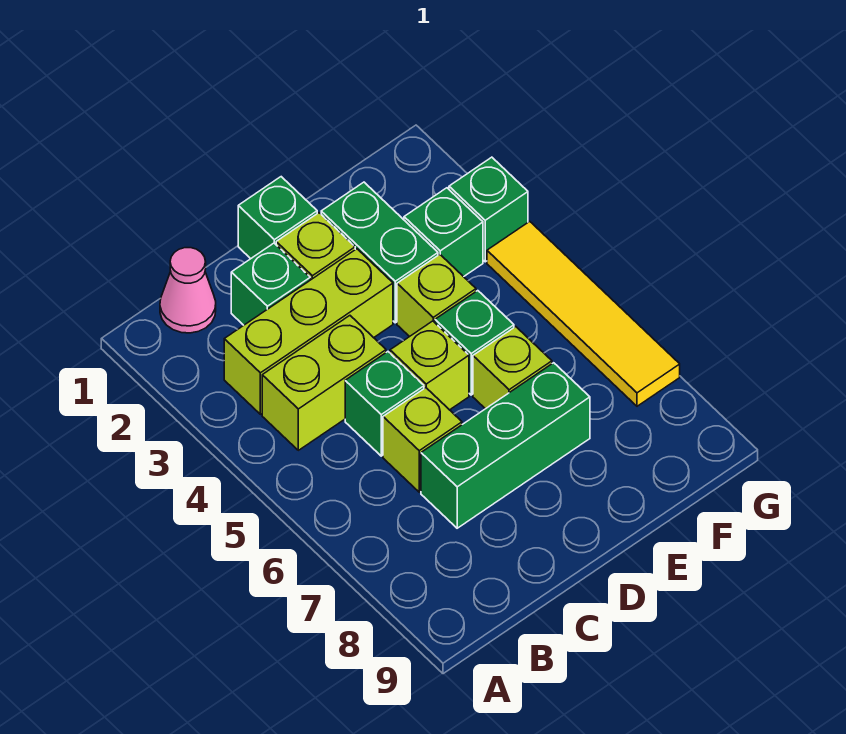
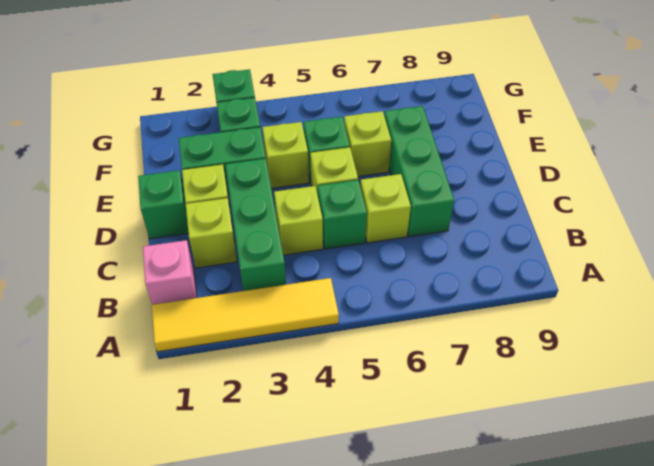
pink 1x1 cone [160,248,216,333] -> pink 1x1 brick [143,240,197,305]
lime 1x3 brick [224,249,393,414] -> green 1x3 brick [225,159,286,291]
lime 1x2 brick [262,316,386,450] -> lime 1x1 brick [274,186,323,255]
green 1x1 brick [231,243,310,325] -> lime 1x1 brick [186,198,237,268]
yellow 1x4 tile [487,221,680,406] -> yellow 1x4 tile moved to [152,278,339,352]

